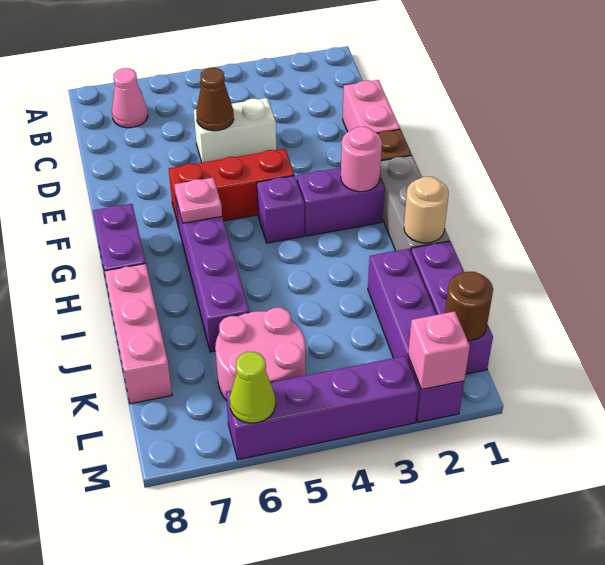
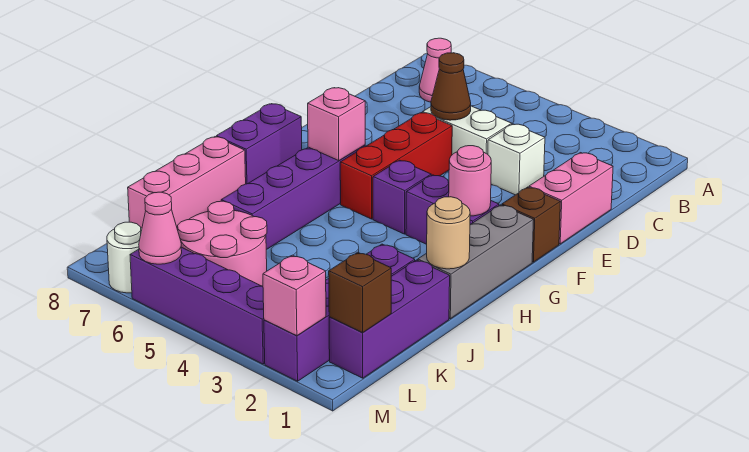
none -> white 1x1 brick [488,124,545,195]
red 1x3 brick [169,149,294,227] -> red 1x3 brick turned to [340,113,452,219]
pink 1x1 plate [174,178,222,223] -> pink 1x1 brick [308,88,365,160]
brown 1x1 round brick [445,272,493,341] -> brown 1x1 brick [329,252,391,333]
lime 1x1 cone [230,352,276,423] -> pink 1x1 cone [139,192,182,264]
none -> white 1x1 round brick [107,222,142,293]

